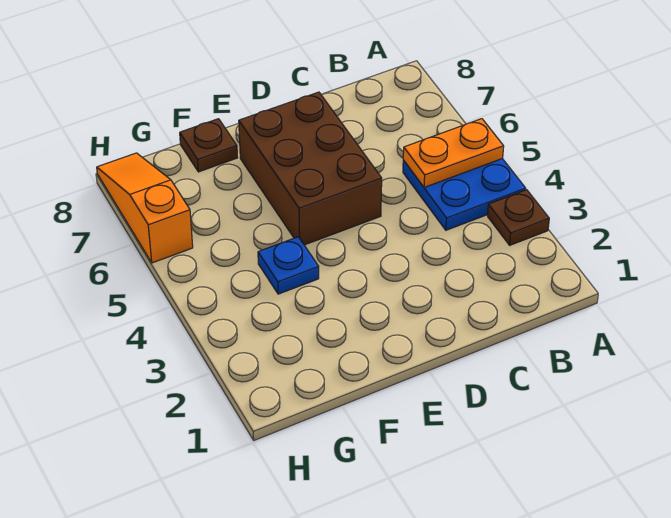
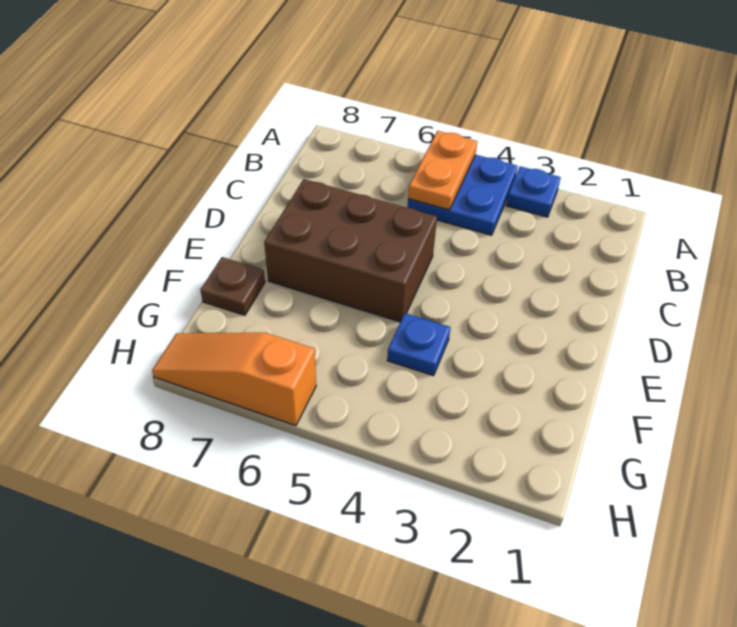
brown 1x1 plate [488,190,549,245] -> blue 1x1 plate [506,166,561,217]

